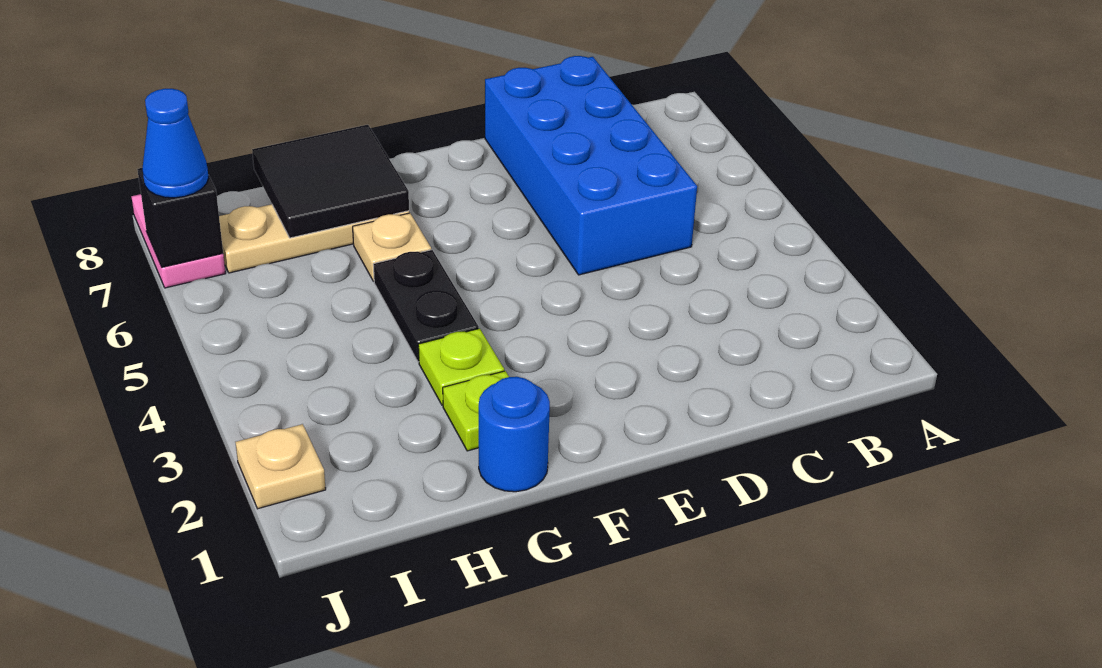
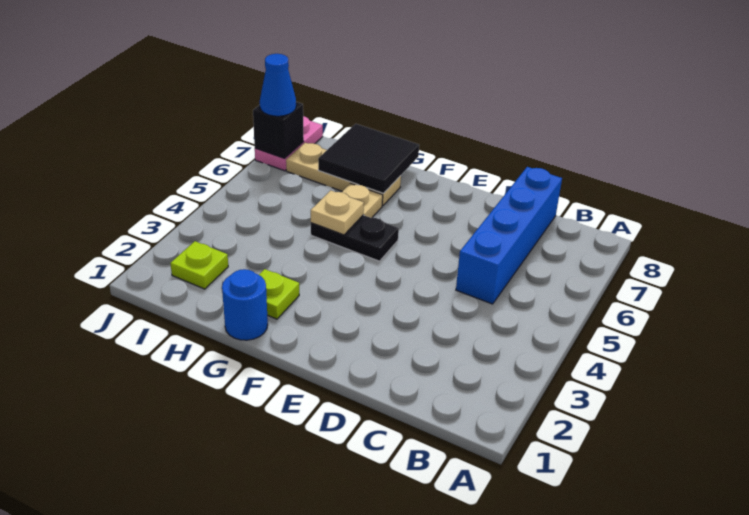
blue 2x4 brick [485,56,697,275] -> blue 1x4 brick [456,167,562,304]
lime 1x1 plate [418,328,504,405] -> lime 1x1 plate moved to [170,241,228,289]
black 1x2 plate [373,250,479,362] -> black 1x2 plate turned to [311,215,399,261]
tan 1x1 plate [236,424,326,509] -> tan 1x1 plate moved to [311,190,364,235]

